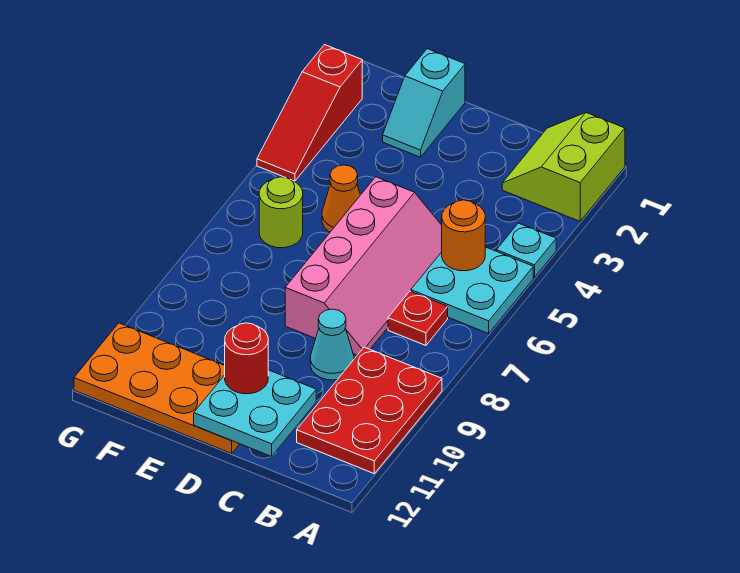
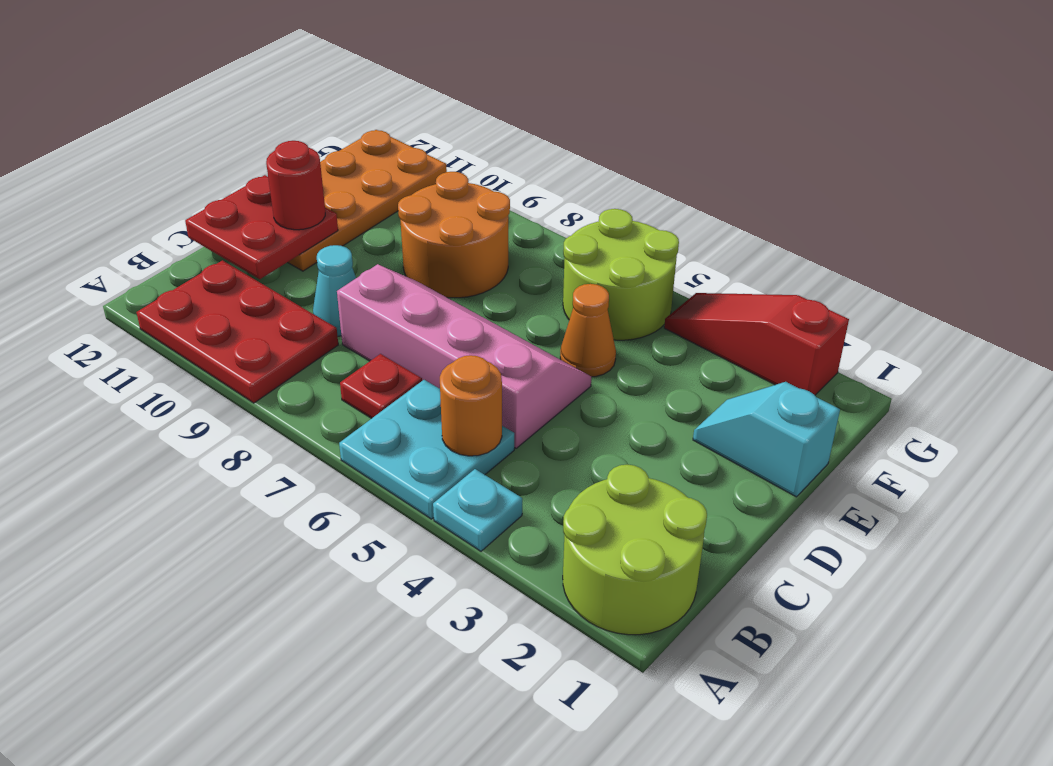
lime 2x2 slope [502,113,625,221] -> lime 2x2 round brick [563,465,707,635]
pink 2x4 slope [285,177,442,355] -> pink 2x4 slope turned to [337,264,591,448]
cyan 2x2 plate [194,370,316,457] -> red 2x2 plate [185,175,338,279]
none -> orange 2x2 round brick [398,172,510,298]
lime 1x1 round brick [259,177,303,248] -> lime 2x2 round brick [563,209,679,340]

